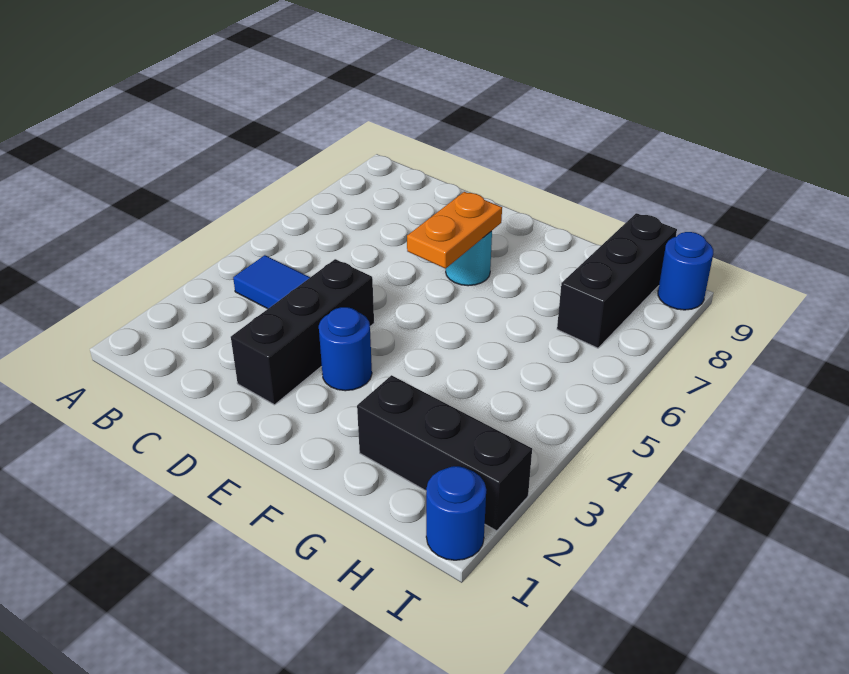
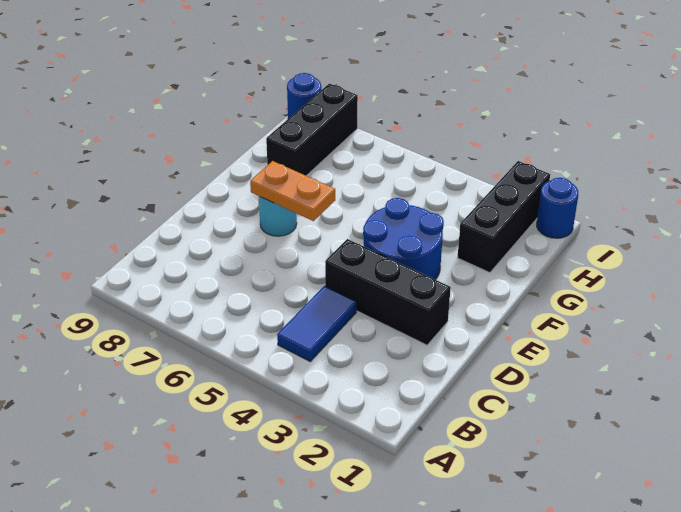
blue 1x1 round brick [319,307,372,391] -> blue 2x2 round brick [363,198,444,280]
black 1x3 brick [557,213,677,348] -> black 1x3 brick turned to [266,84,358,176]

